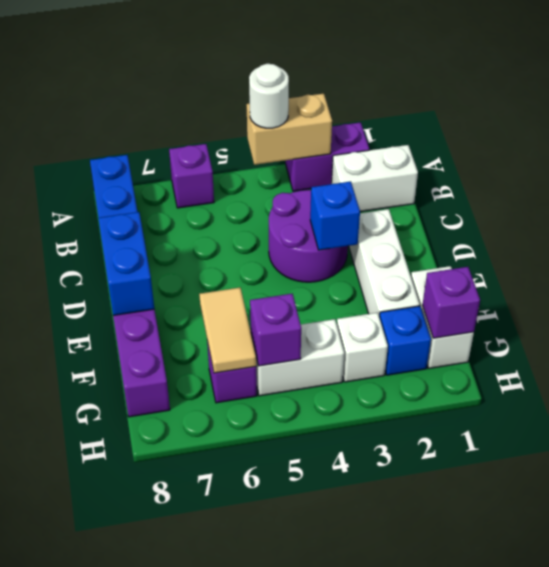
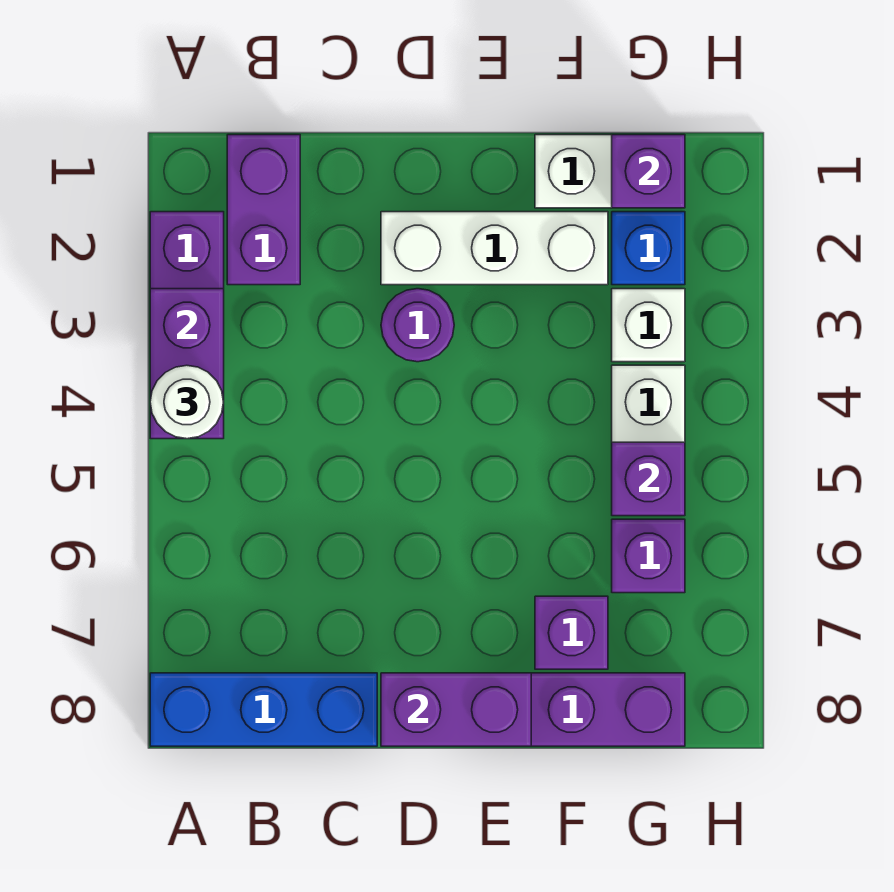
tan 1x2 brick [247,94,332,165] -> purple 1x2 brick [150,289,224,439]
purple 1x1 brick [169,144,214,208] -> purple 1x1 brick moved to [535,596,608,669]
white 1x2 brick [332,145,418,212] -> purple 1x2 brick [227,135,300,285]
purple 2x2 round brick [269,190,348,282] -> purple 1x1 round brick [381,289,454,362]
blue 1x1 brick [310,181,360,250] -> none
blue 1x2 brick [98,212,154,315] -> purple 1x2 brick [381,673,531,746]
tan 1x2 tile [199,288,256,373] -> none

